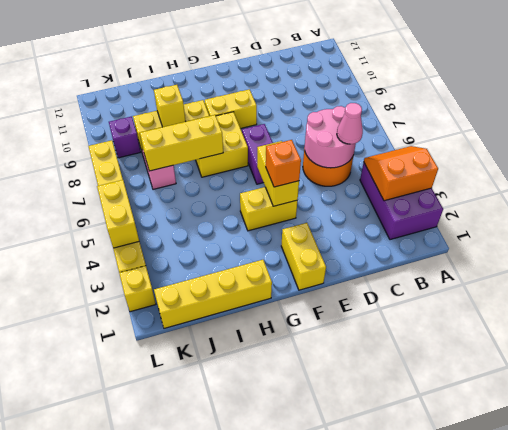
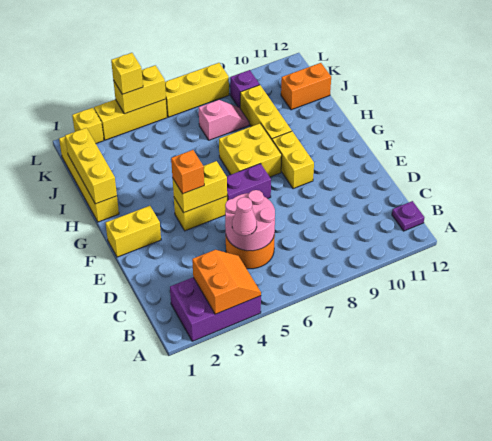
none -> purple 1x1 plate [392,201,424,231]
yellow 1x2 brick [240,187,297,231] -> yellow 1x2 brick turned to [174,196,227,231]
yellow 1x3 brick [140,115,223,171] -> yellow 1x3 brick moved to [65,128,117,204]
yellow 1x1 brick [154,85,186,127] -> yellow 1x1 brick moved to [111,53,143,94]
none -> orange 1x2 brick [281,63,331,110]

